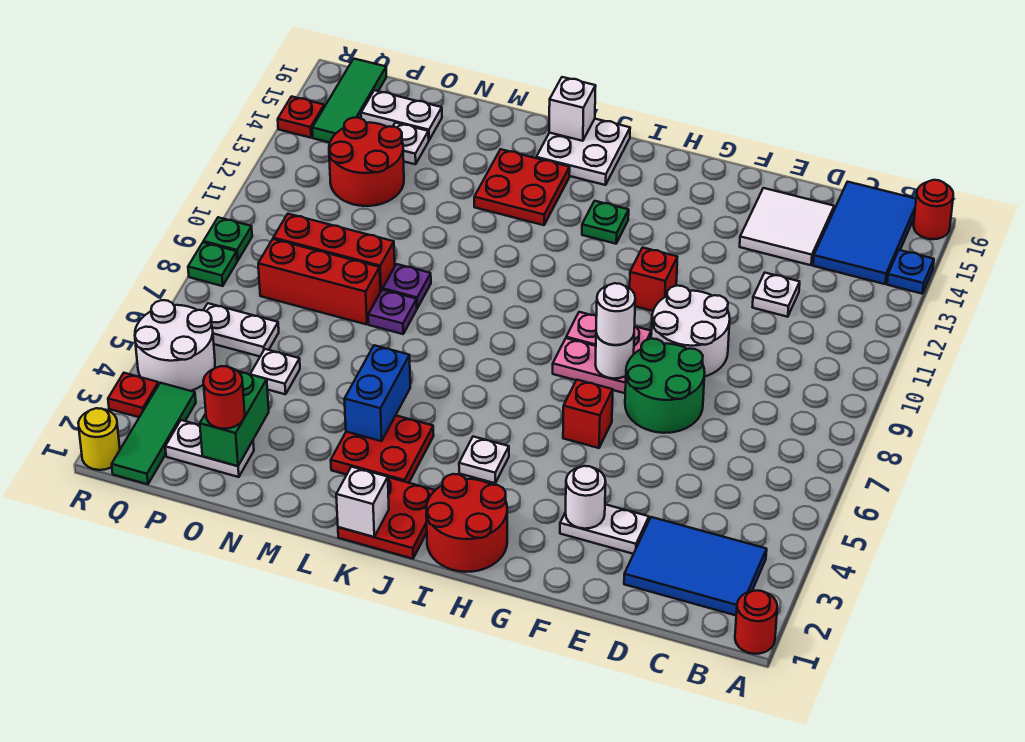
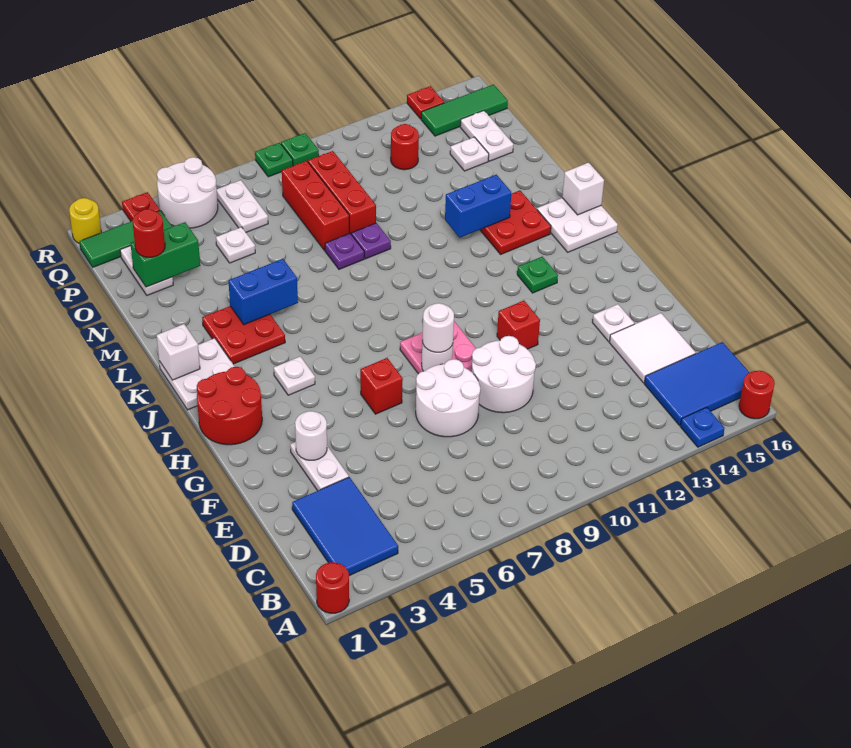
white 1x1 plate [753,273,800,317] -> white 1x1 plate moved to [593,304,634,342]
green 2x2 round brick [625,339,705,433] -> white 2x2 round brick [416,359,480,437]
red 2x2 plate [338,477,435,559] -> white 2x2 plate [159,338,235,410]
none -> blue 1x2 brick [445,175,511,238]
red 2x2 round brick [329,118,404,206] -> red 1x1 round brick [391,124,419,170]

